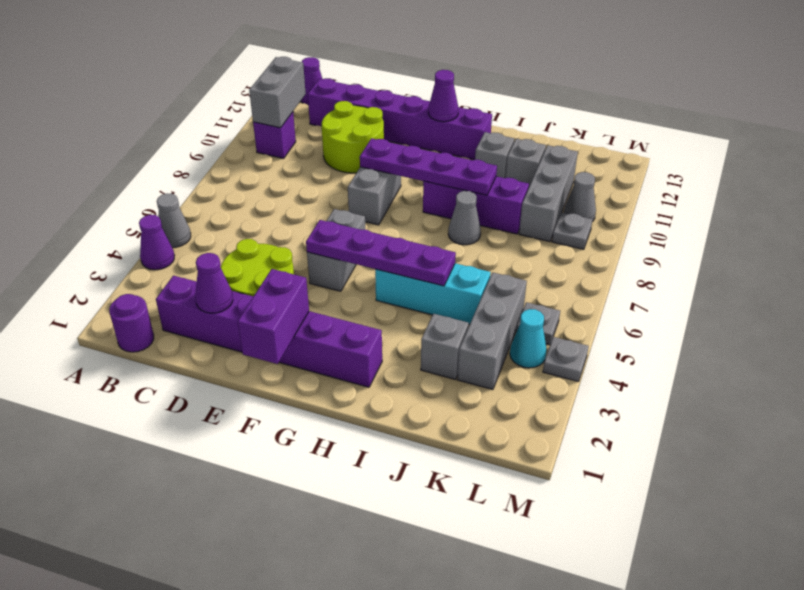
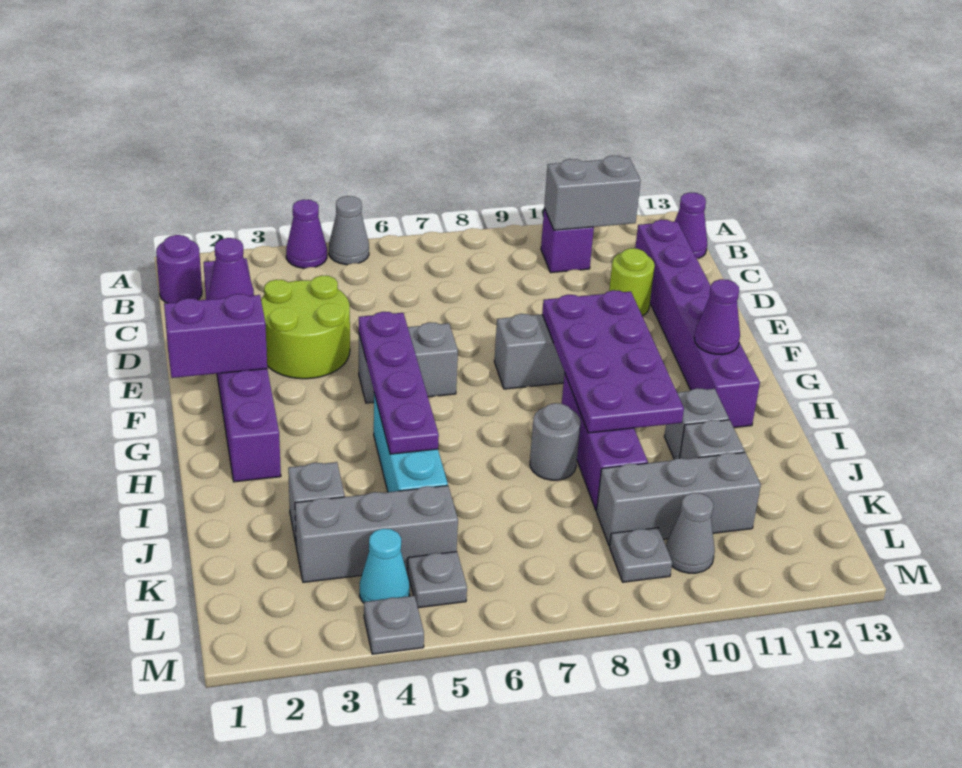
lime 2x2 round brick [322,101,384,173] -> lime 1x1 round brick [609,248,655,316]
purple 1x4 plate [360,138,497,195] -> purple 2x4 plate [542,290,684,433]
grey 1x1 cone [448,191,481,245] -> grey 1x1 round brick [530,403,581,480]

